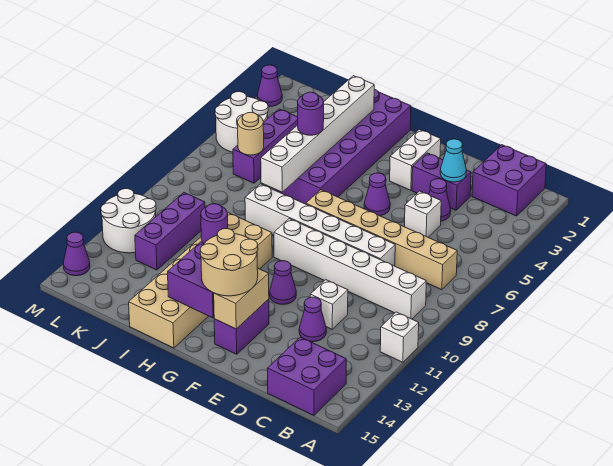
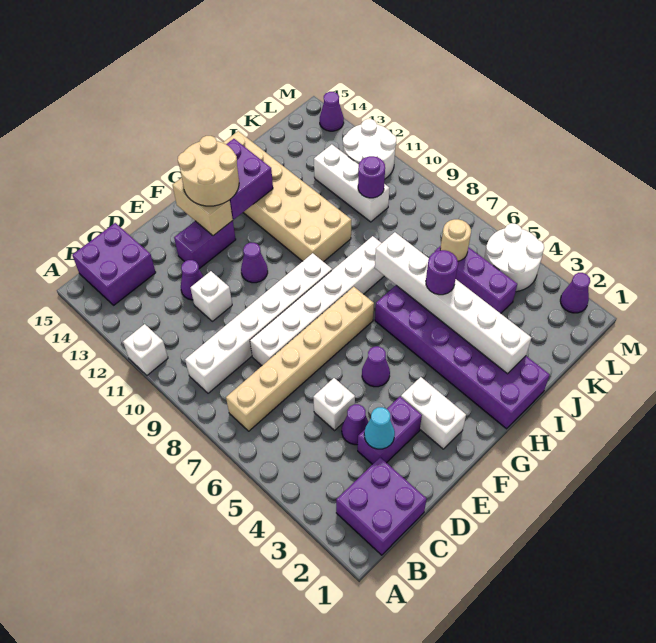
purple 1x2 brick [214,299,269,354] -> purple 1x2 brick turned to [174,221,236,269]
purple 1x1 round brick [201,204,228,243] -> purple 1x1 round brick moved to [358,156,385,198]
purple 1x3 brick [135,193,205,270] -> white 1x3 brick [314,144,389,222]

